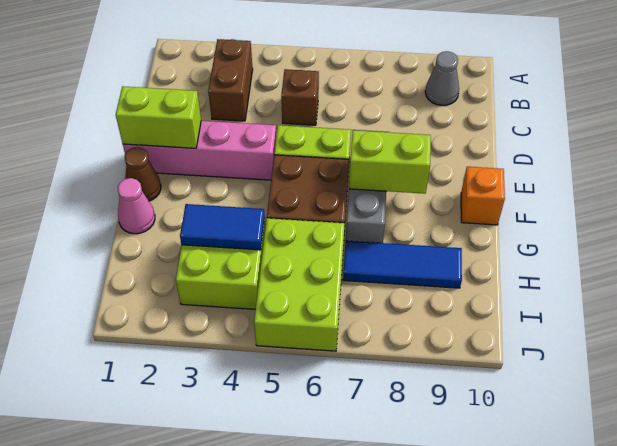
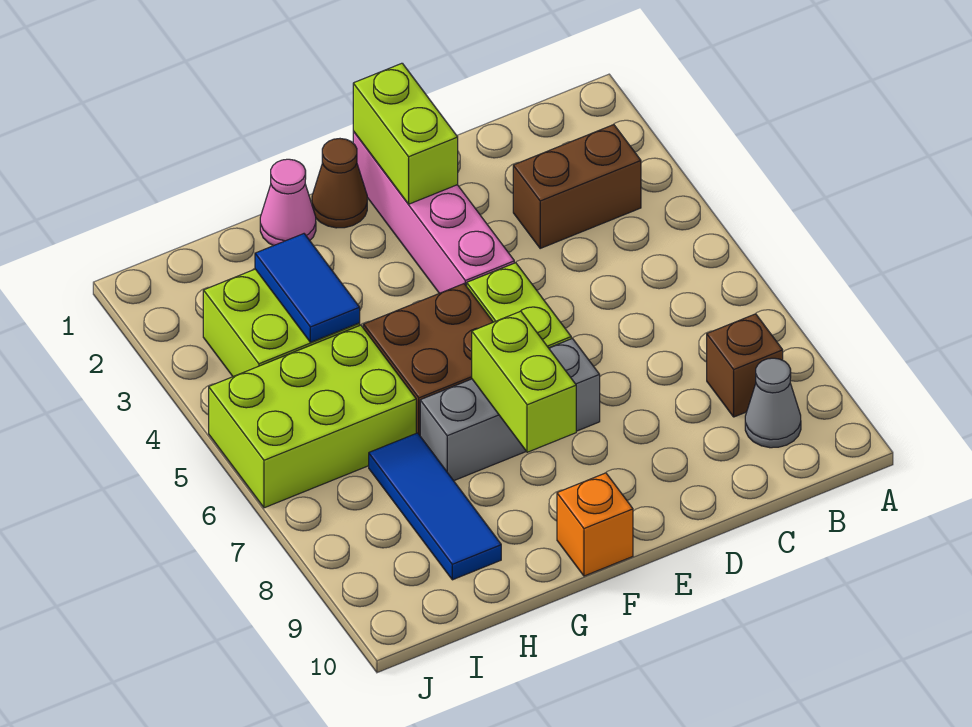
brown 1x1 brick [281,69,319,125] -> brown 1x1 brick moved to [707,314,783,417]

